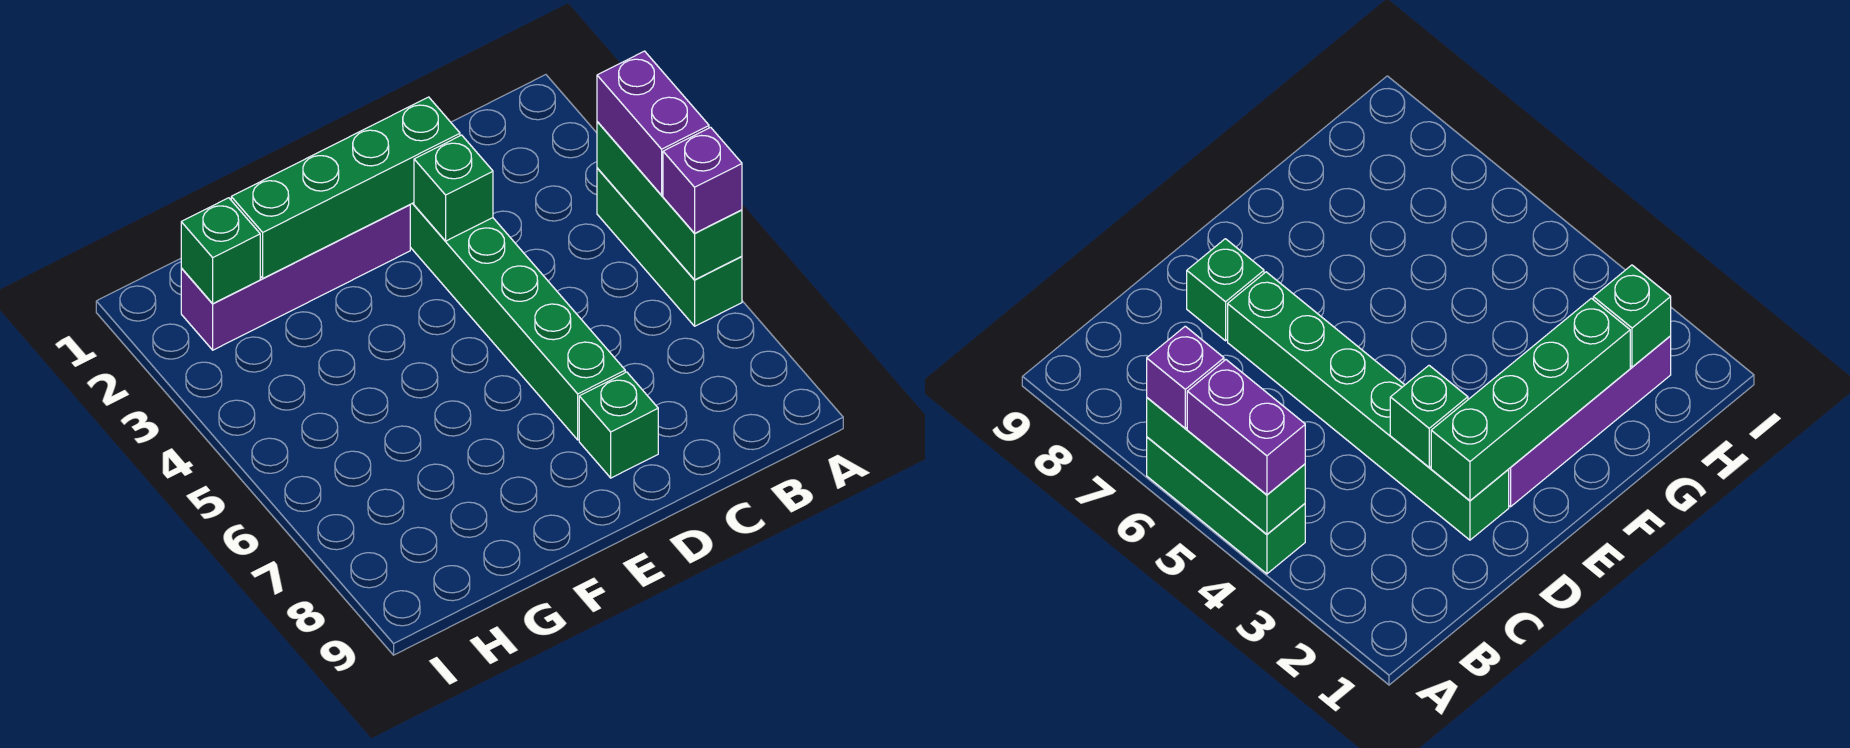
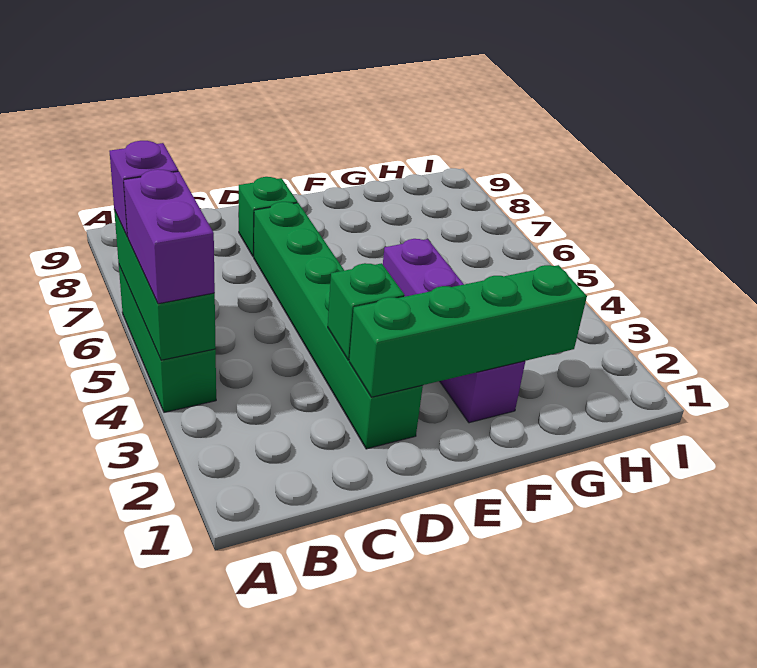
purple 1x4 brick [181,205,410,350] -> purple 1x4 brick turned to [383,239,525,423]
green 1x1 brick [181,198,260,304] -> none

